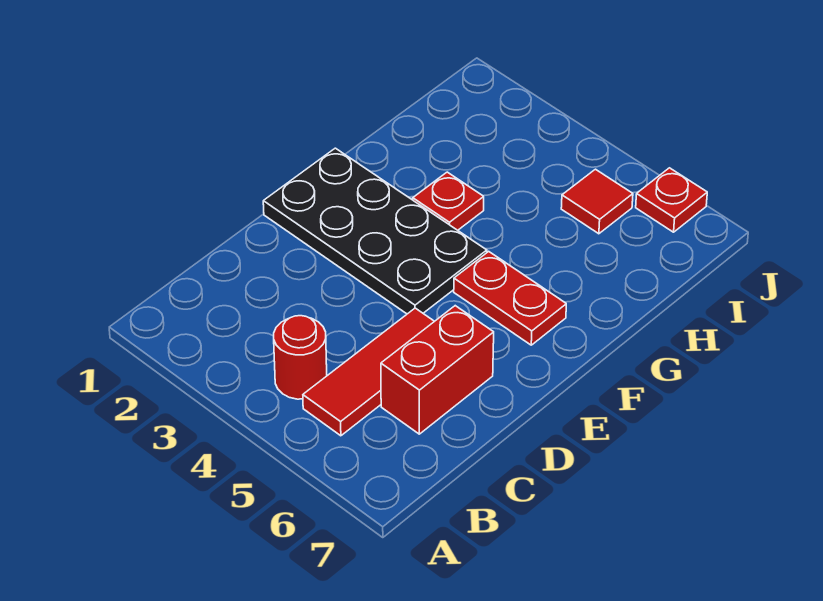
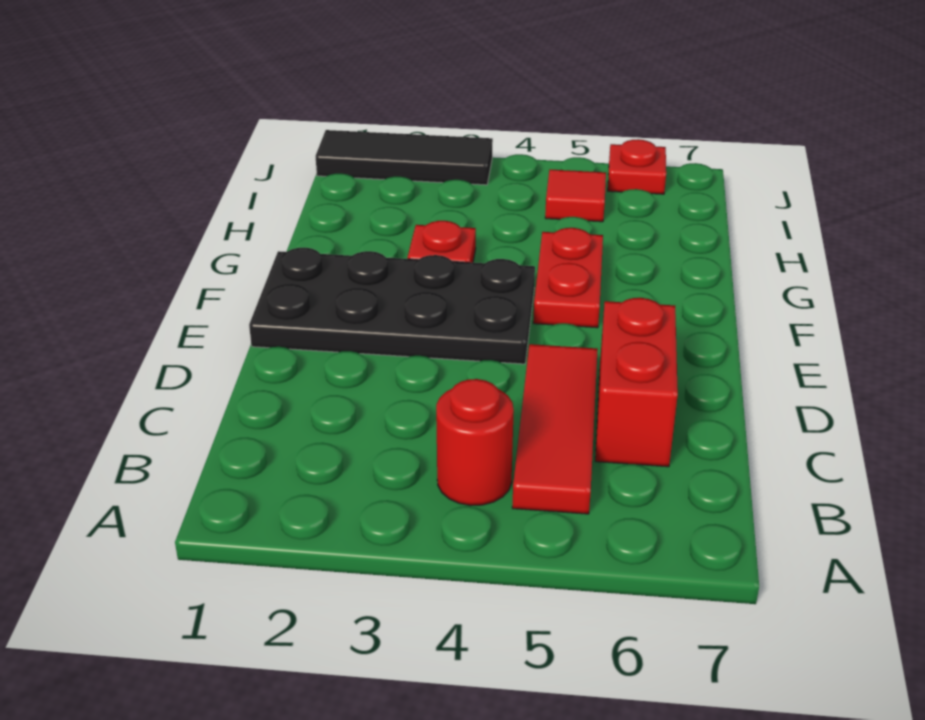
red 1x2 plate [454,251,566,345] -> red 1x2 plate turned to [533,228,603,328]
none -> black 1x3 tile [316,130,493,185]

